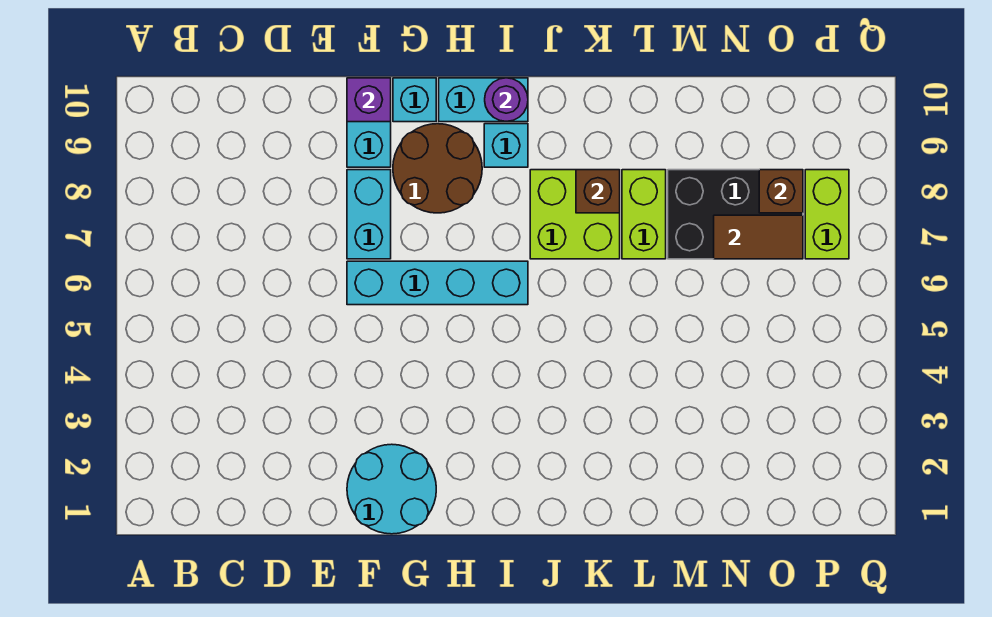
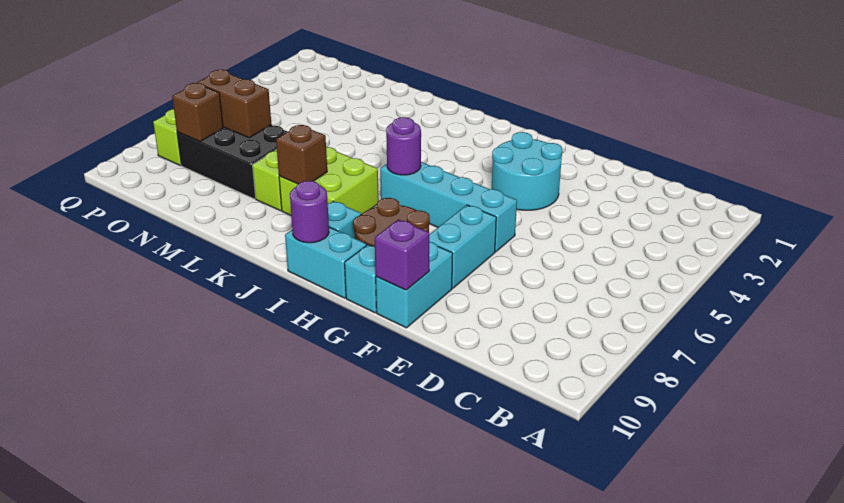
cyan 2x2 round brick [347,444,436,534] -> cyan 2x2 round brick moved to [492,132,562,210]
none -> purple 1x1 round brick [386,117,421,175]
brown 1x2 tile [714,215,803,259] -> brown 1x2 brick [197,70,271,138]

